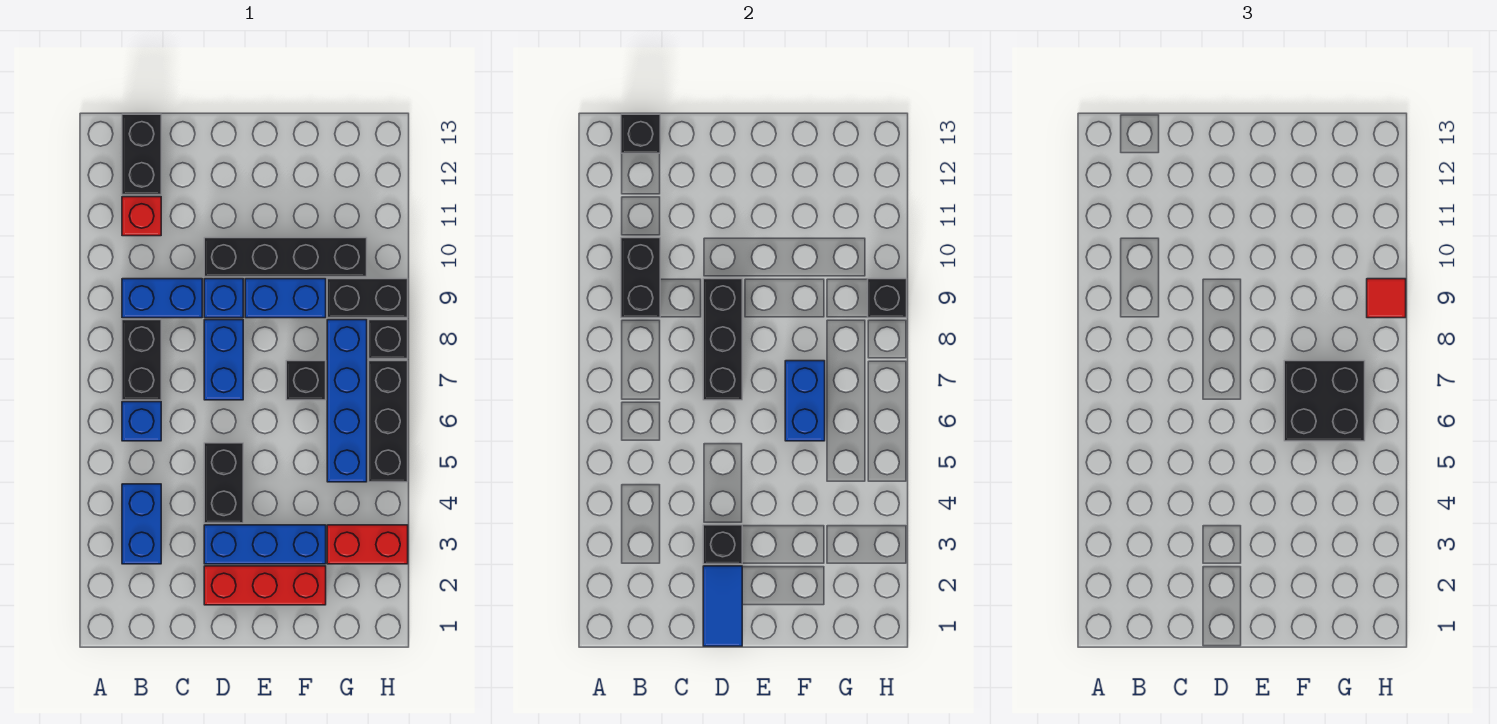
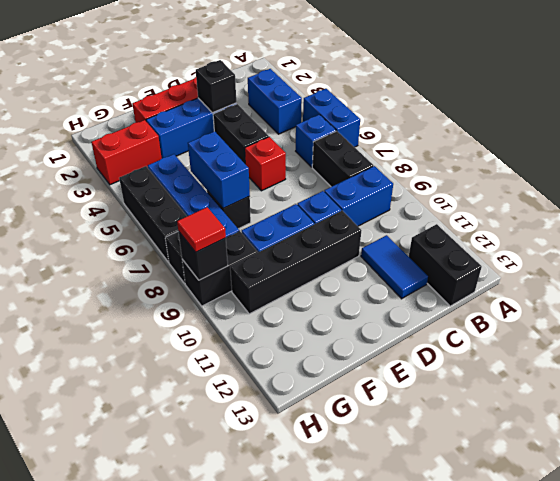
black 1x2 brick [621,238,660,318] -> none
red 1x1 brick [122,197,161,236] -> red 1x1 brick moved to [245,137,286,191]
black 1x1 brick [621,114,660,153] -> none
blue 1x2 tile [703,566,742,646] -> blue 1x2 tile moved to [361,235,428,299]
blue 1x2 brick [204,320,243,400] -> blue 1x2 brick moved to [303,89,360,147]
black 1x3 brick [703,279,742,400] -> none
black 2x2 brick [1284,361,1365,441] -> none

